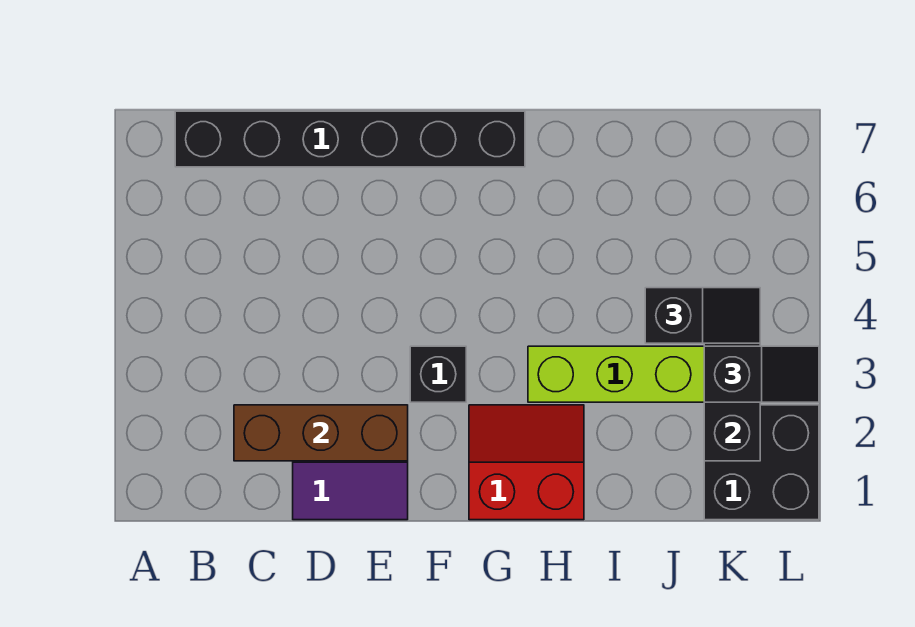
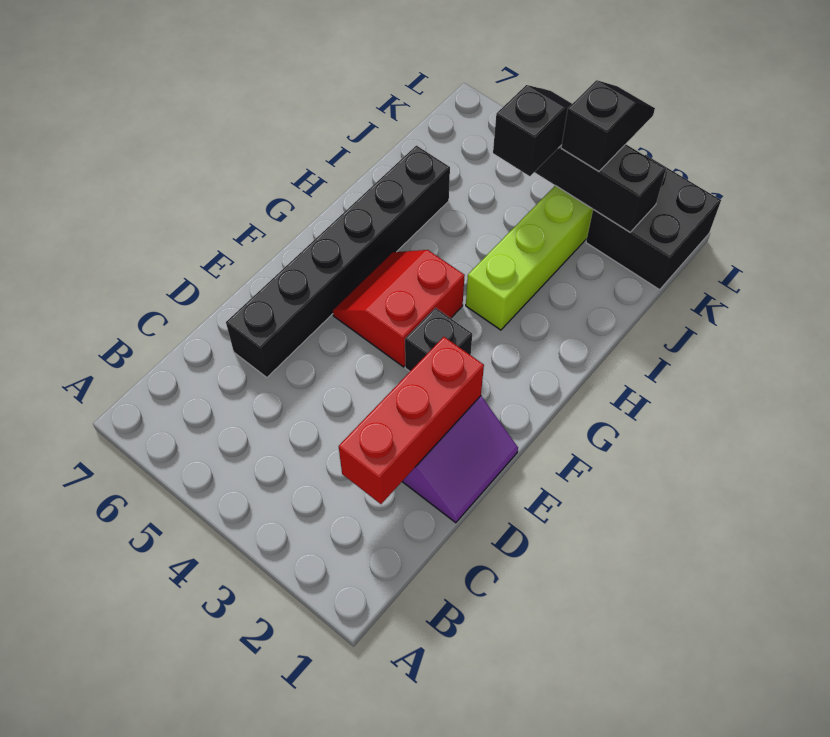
black 1x6 brick [175,111,525,167] -> black 1x6 brick moved to [226,146,450,377]
brown 1x3 brick [234,405,408,461] -> red 1x3 brick [339,337,484,504]
red 2x2 slope [469,405,584,520] -> red 2x2 slope moved to [333,250,465,367]

